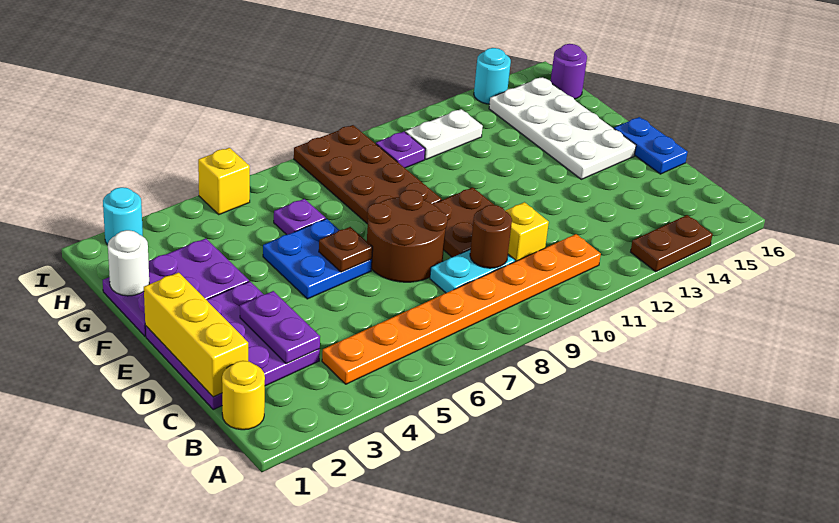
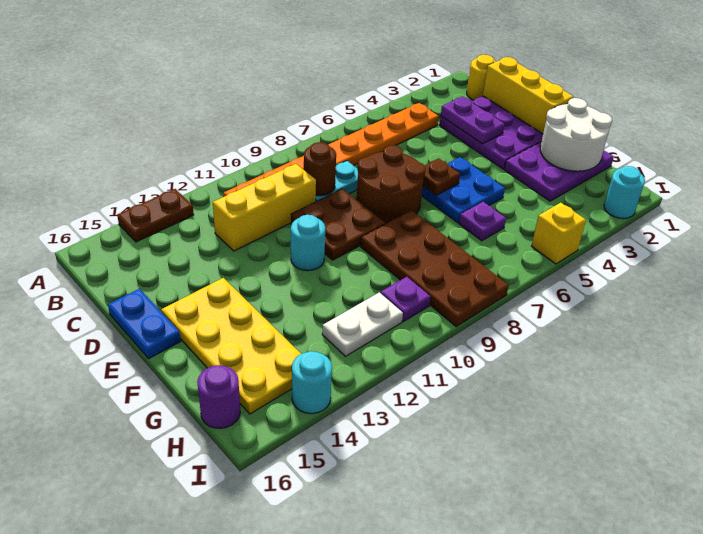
yellow 1x1 brick [505,202,549,262] -> yellow 1x3 brick [213,164,316,251]
none -> cyan 1x1 round brick [291,215,325,271]
white 2x4 plate [489,77,636,179] -> yellow 2x4 plate [161,278,301,414]
white 1x1 round brick [108,230,149,296] -> white 2x2 round brick [540,98,612,171]

